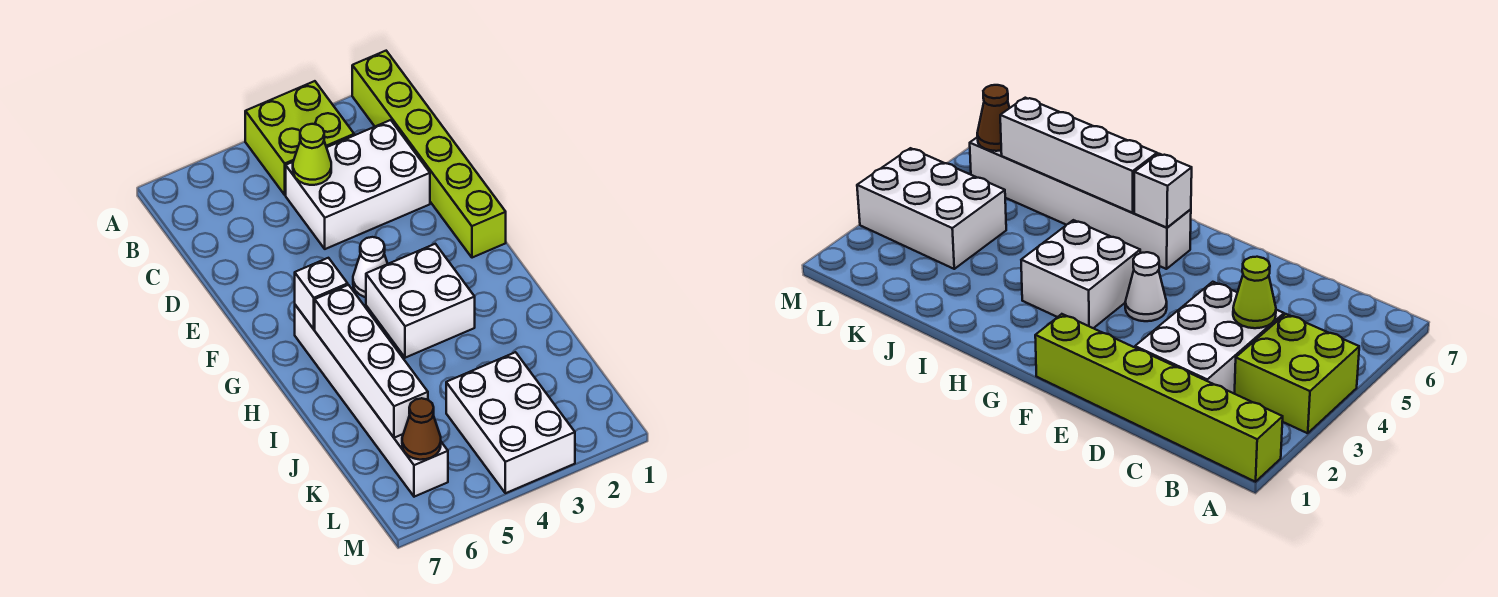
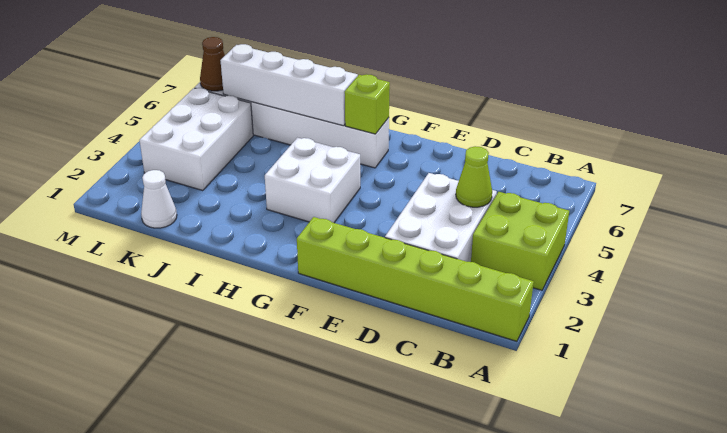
white 1x1 cone [353,237,388,297] -> white 1x1 cone moved to [141,170,177,228]
white 1x1 brick [295,258,348,329] -> lime 1x1 brick [345,74,390,134]
white 2x3 brick [446,352,575,493] -> white 2x3 brick turned to [139,88,253,191]

